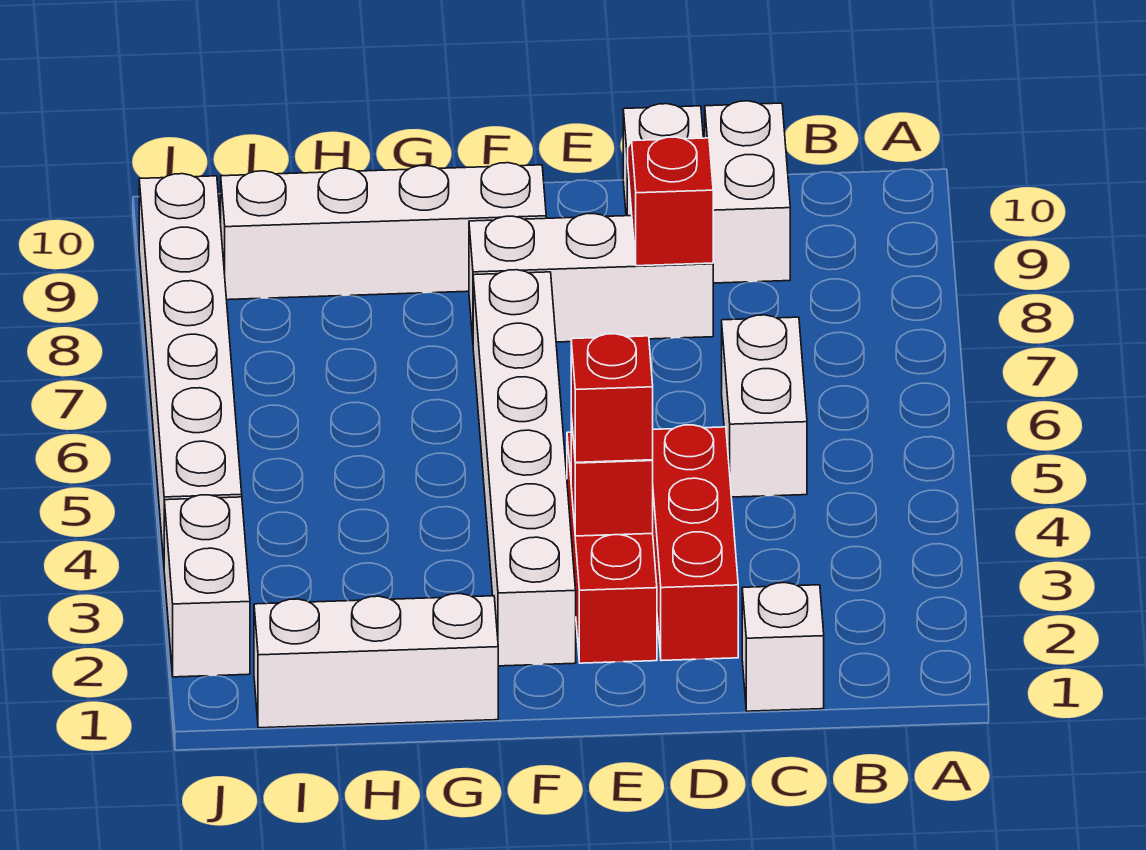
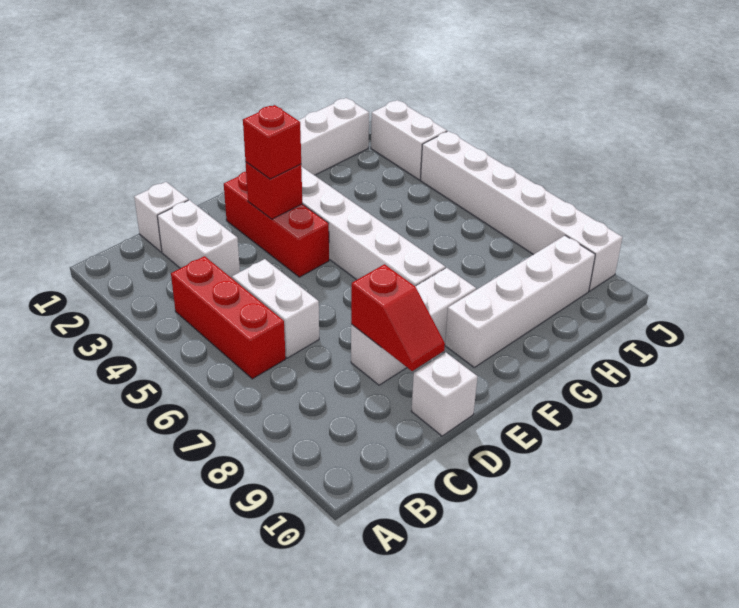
white 1x2 brick [705,101,790,283] -> white 1x2 brick moved to [157,200,240,278]
red 1x3 brick [653,425,738,661] -> red 1x3 brick moved to [171,256,286,379]

